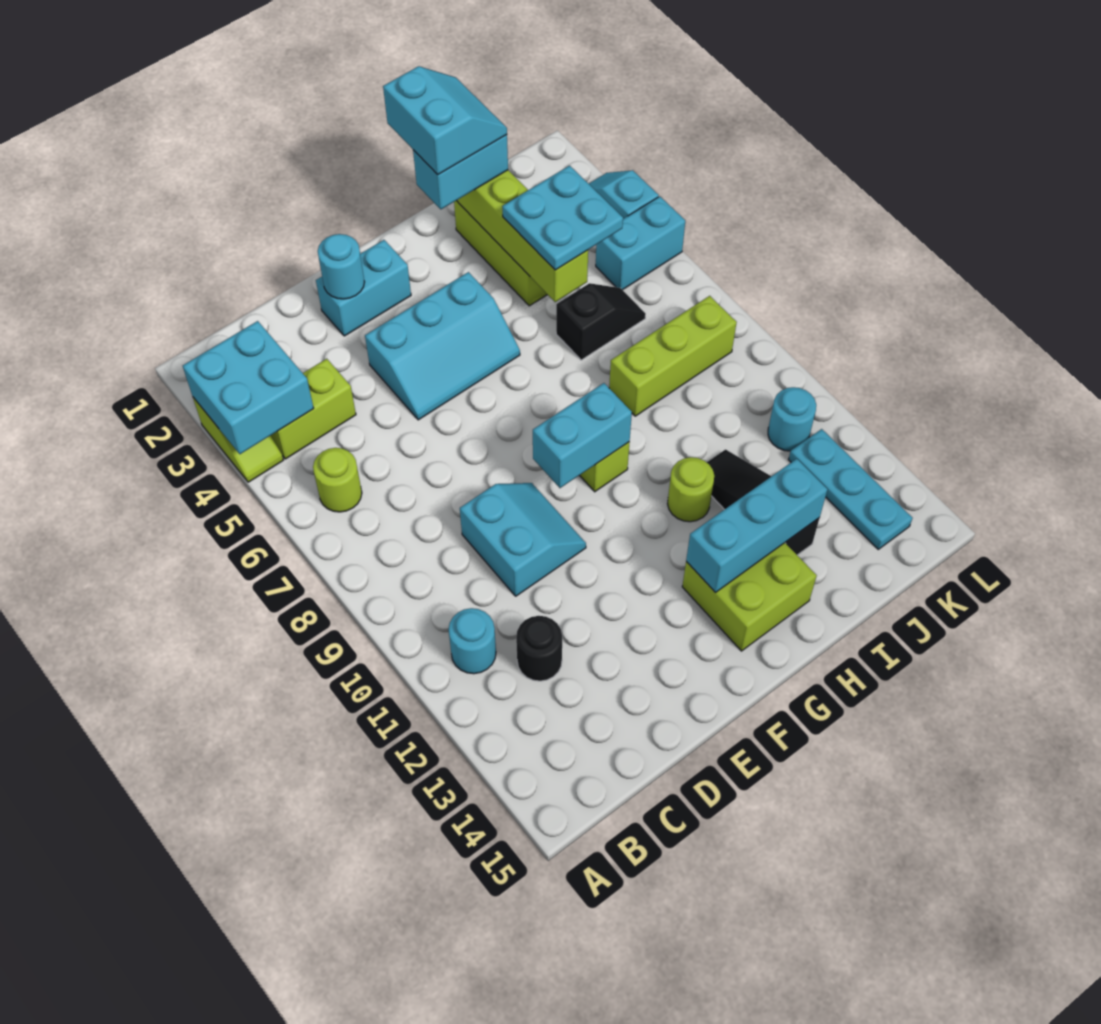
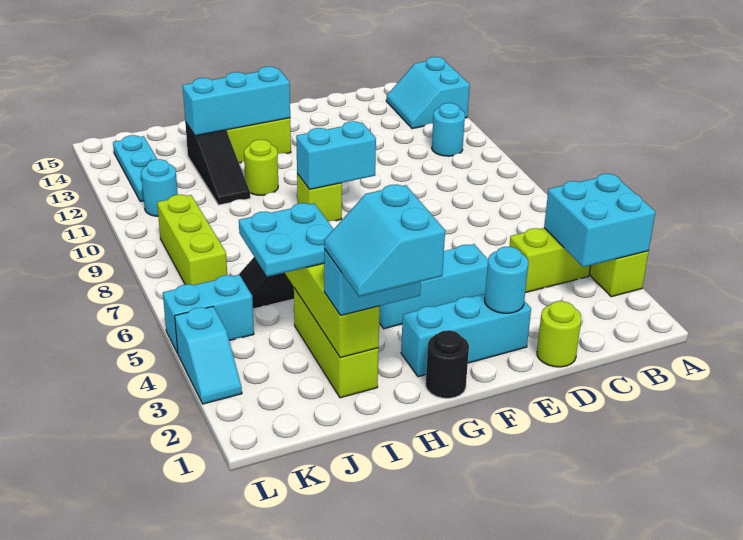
lime 1x1 round brick [313,448,362,512] -> lime 1x1 round brick moved to [537,301,581,367]
black 1x1 round brick [516,616,562,681] -> black 1x1 round brick moved to [426,330,469,398]
cyan 2x2 slope [460,483,586,596] -> cyan 2x2 slope moved to [386,57,470,129]
cyan 1x2 brick [316,240,411,336] -> cyan 1x3 brick [401,294,531,377]
lime 1x3 brick [609,296,737,416] -> lime 1x3 brick turned to [157,195,227,285]

